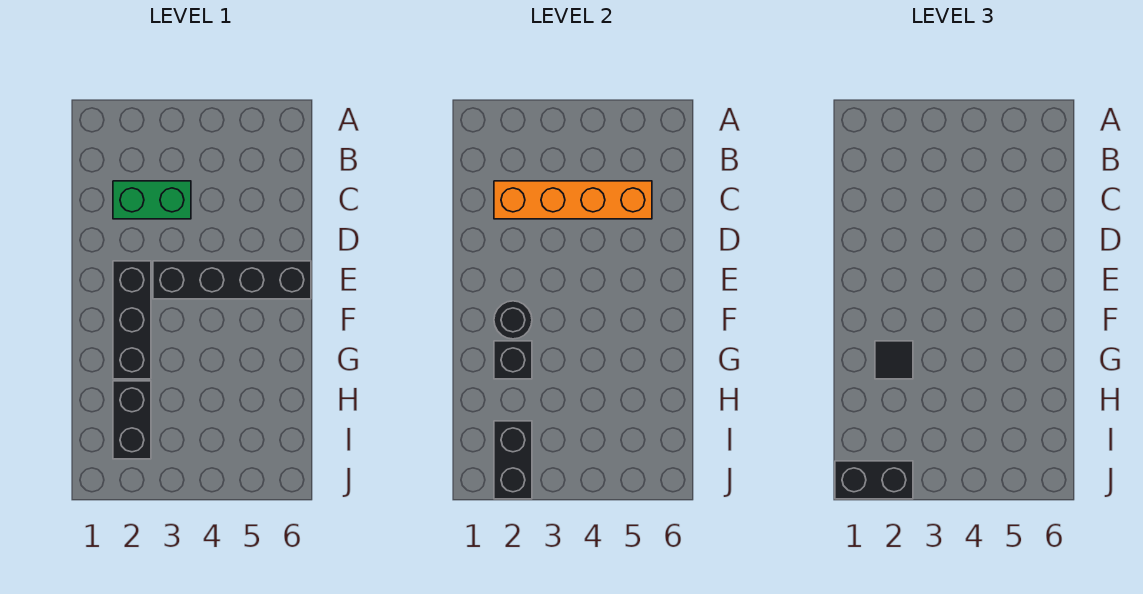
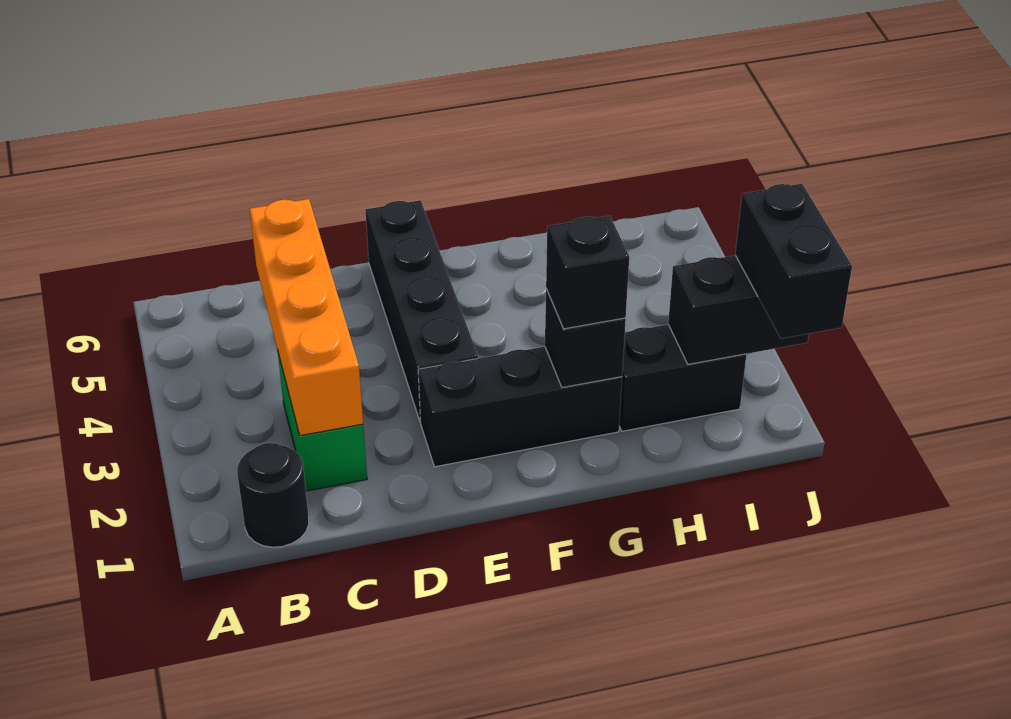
black 1x1 round brick [494,301,532,339] -> black 1x1 round brick moved to [237,443,309,547]
black 1x1 tile [875,341,913,379] -> black 1x1 brick [546,216,629,329]

